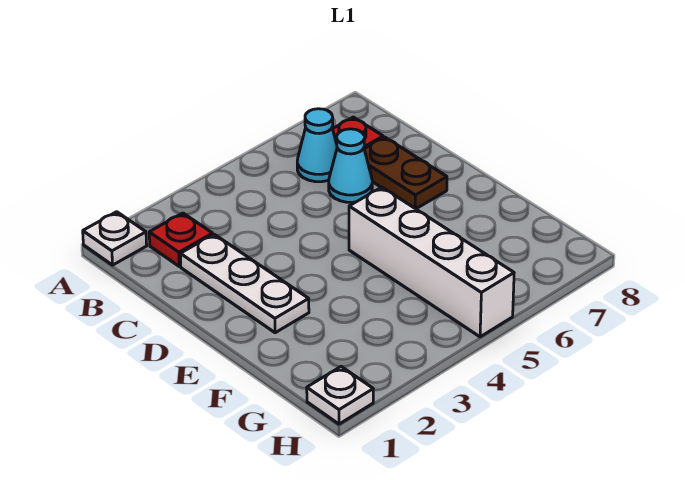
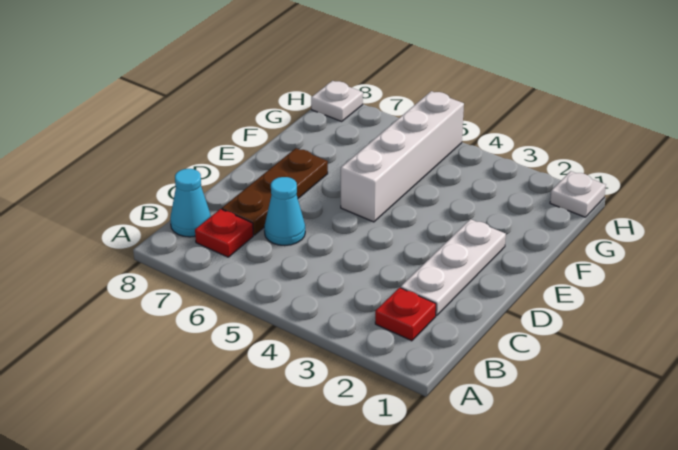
white 1x1 plate [83,212,147,265] -> white 1x1 plate moved to [311,81,363,121]
cyan 1x1 cone [297,109,337,182] -> cyan 1x1 cone moved to [170,169,211,237]
brown 1x2 plate [364,137,447,209] -> brown 1x3 plate [222,148,328,235]

